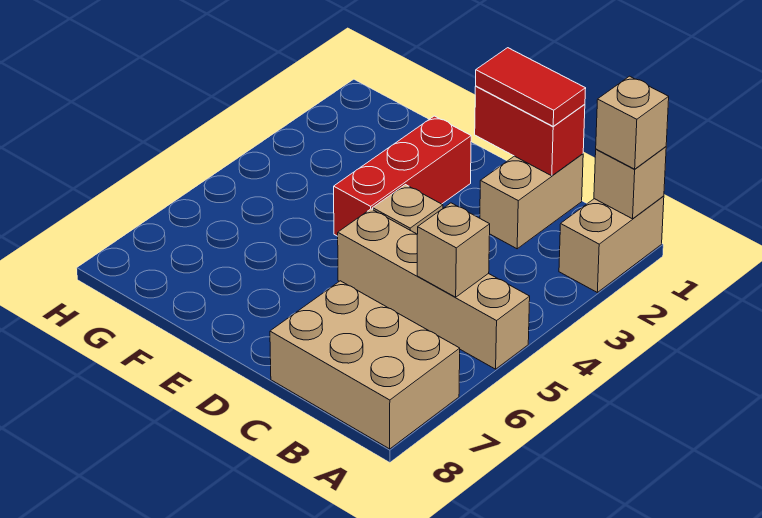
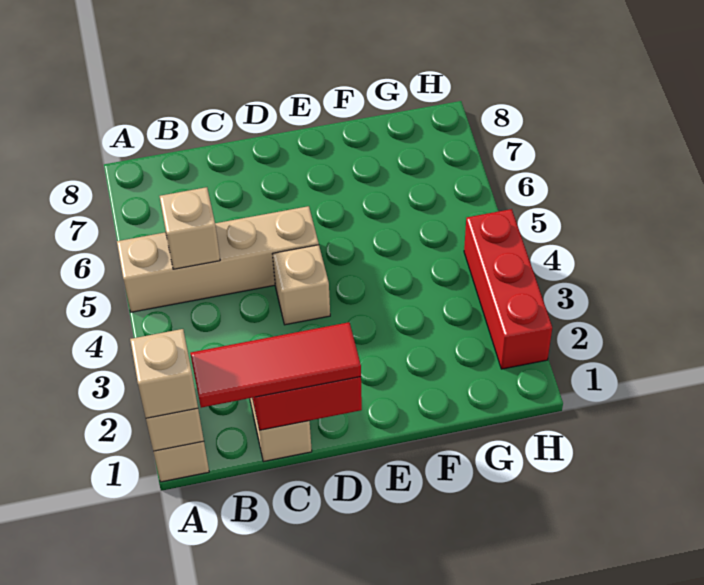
tan 2x3 brick [270,281,460,449] -> none
red 1x2 tile [476,48,586,126] -> red 1x3 tile [190,322,361,408]
red 1x3 brick [334,116,471,236] -> red 1x3 brick moved to [464,209,552,369]

